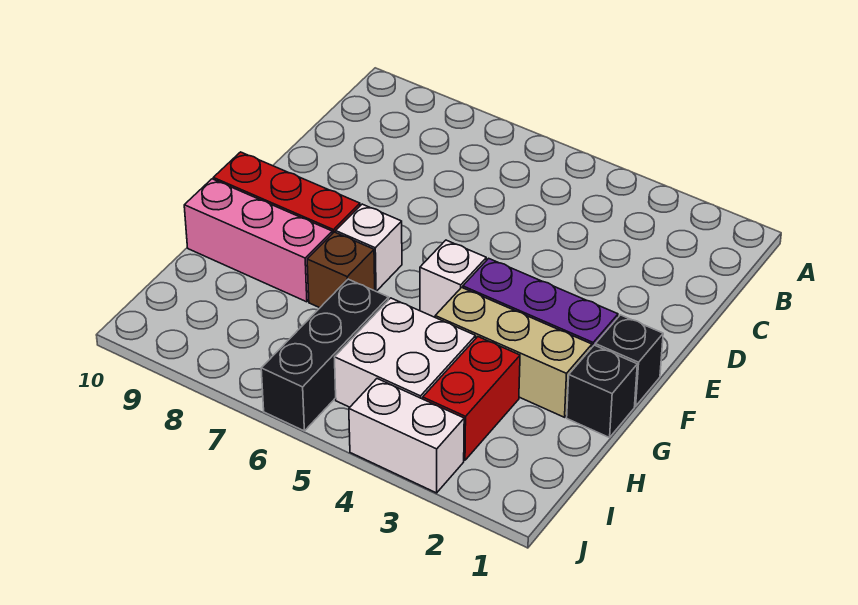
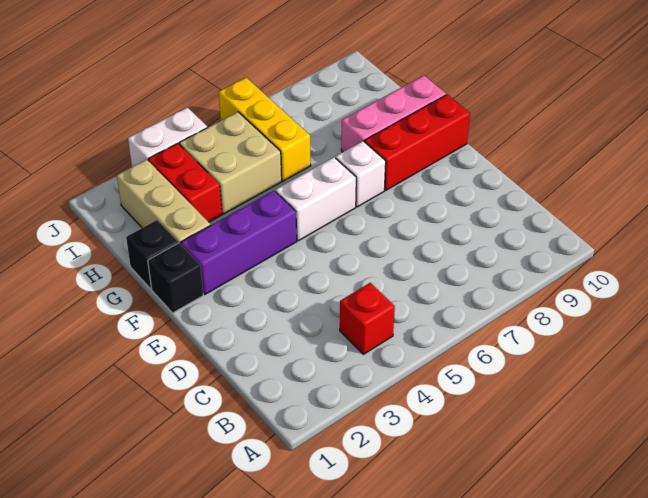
none -> red 1x1 brick [340,283,395,354]
white 1x1 brick [420,240,486,317] -> white 1x2 brick [276,157,356,241]
tan 1x3 brick [435,287,592,417] -> tan 1x3 brick turned to [117,159,210,244]
brown 1x1 brick [307,232,375,308] -> none
white 2x2 brick [335,298,476,407] -> tan 2x2 brick [179,112,282,214]
black 1x3 brick [261,279,389,431] -> yellow 1x3 brick [219,77,311,181]

